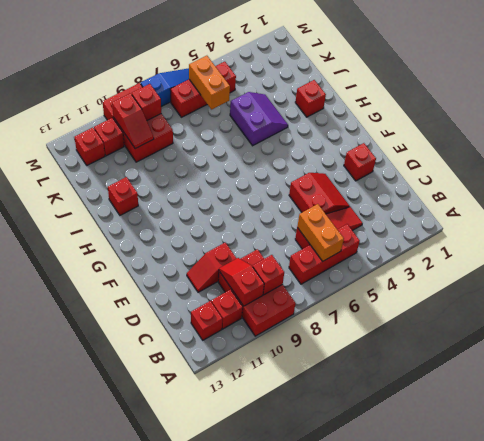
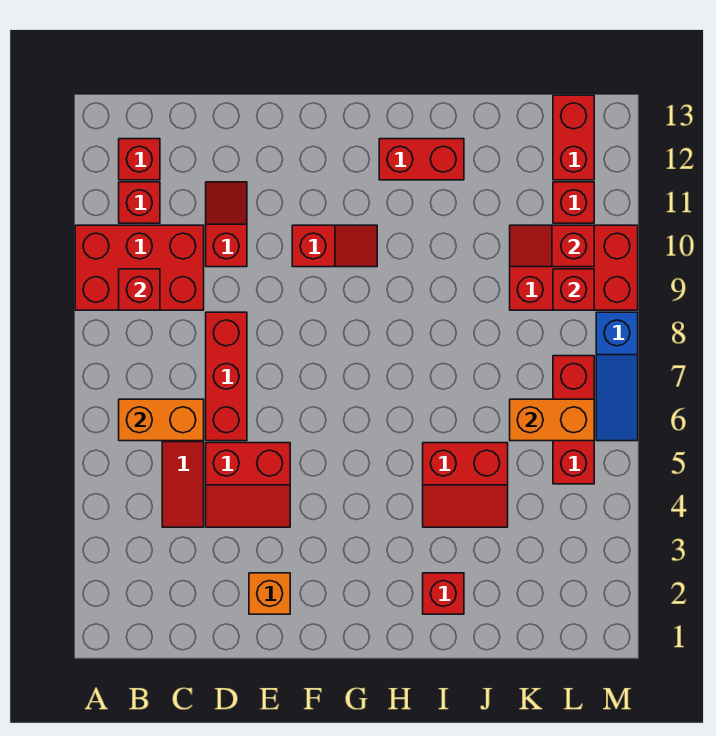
red 1x3 brick [289,224,360,284] -> red 1x3 brick moved to [206,312,247,441]
red 1x2 slope [219,258,264,306] -> red 1x2 slope moved to [292,225,377,267]
red 1x1 brick [344,143,376,181] -> orange 1x1 brick [249,573,290,614]
purple 2x2 slope [230,92,288,146] -> red 2x2 slope [423,443,508,527]
red 1x1 brick [108,177,138,215] -> red 1x2 brick [379,139,464,180]
red 1x1 brick [74,128,105,165] -> red 1x2 brick [553,95,594,180]

